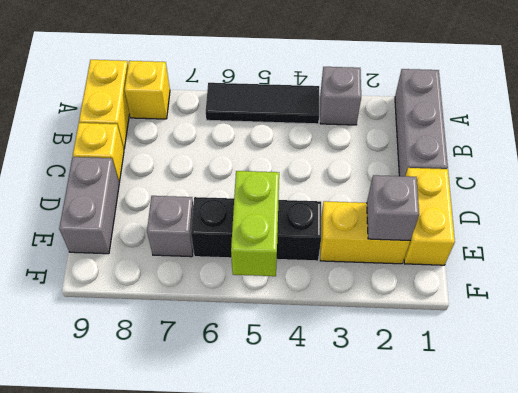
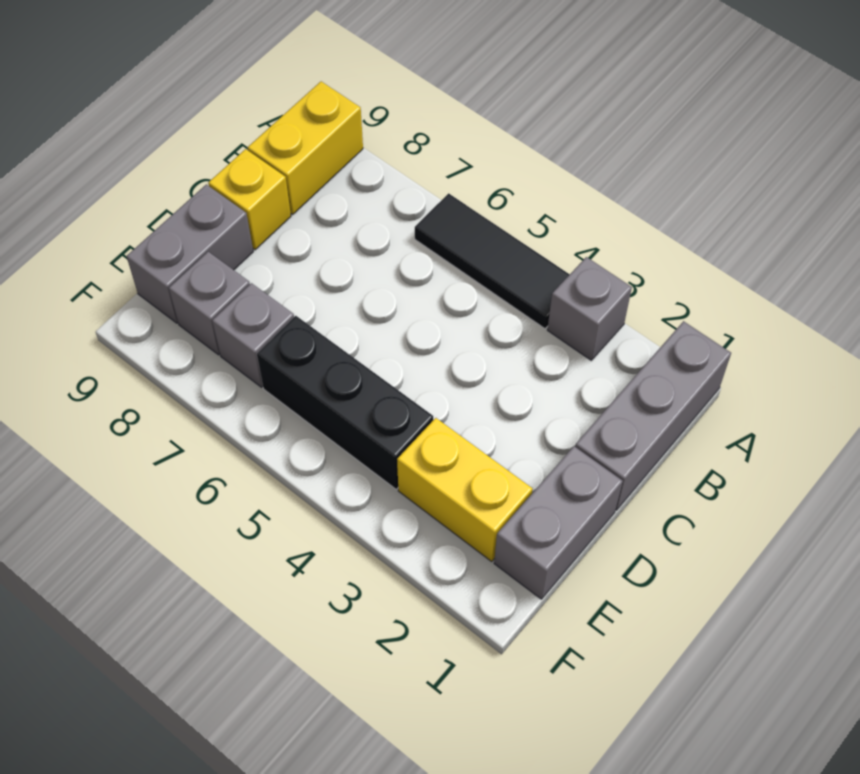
yellow 1x1 brick [125,61,170,119] -> none
yellow 1x2 brick [404,168,455,265] -> grey 1x2 brick [494,446,623,599]
grey 1x1 brick [367,175,419,240] -> grey 1x1 brick moved to [169,252,250,355]
lime 1x2 brick [231,171,279,276] -> none

